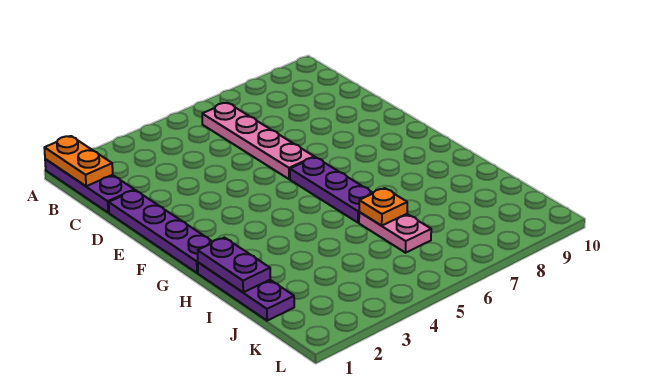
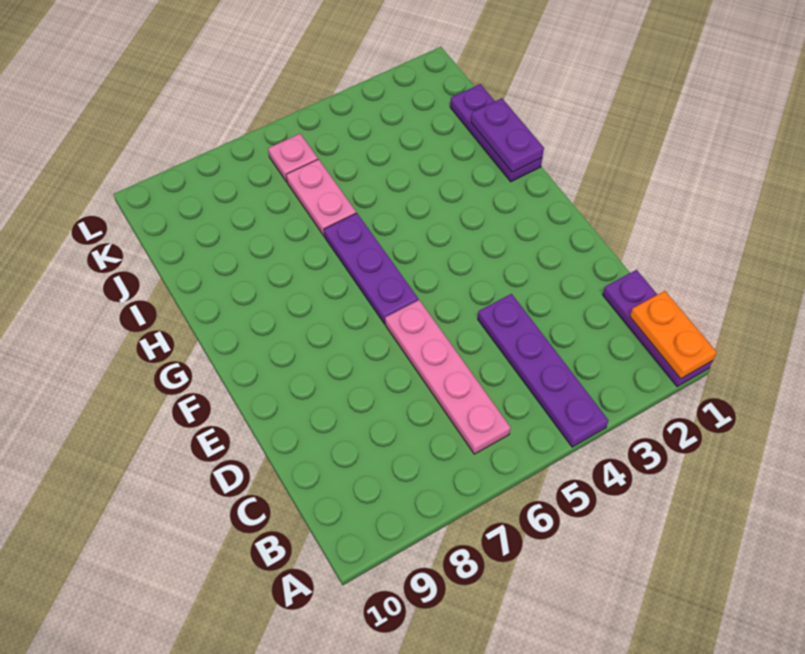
purple 1x4 plate [109,190,213,273] -> purple 1x4 plate moved to [478,294,609,447]
orange 1x1 plate [359,188,407,226] -> none
none -> pink 1x1 plate [268,134,318,182]

